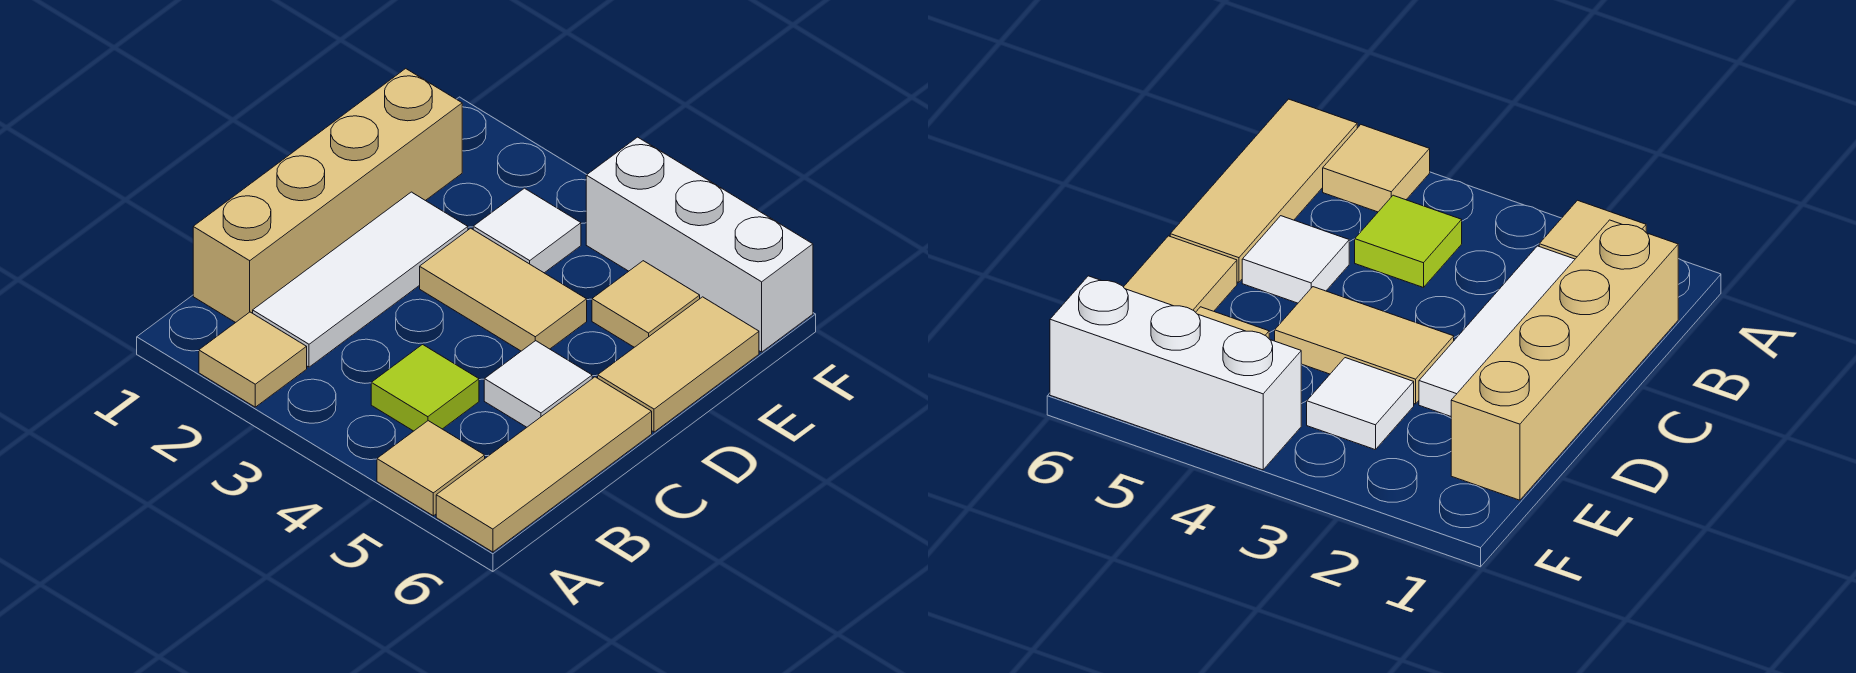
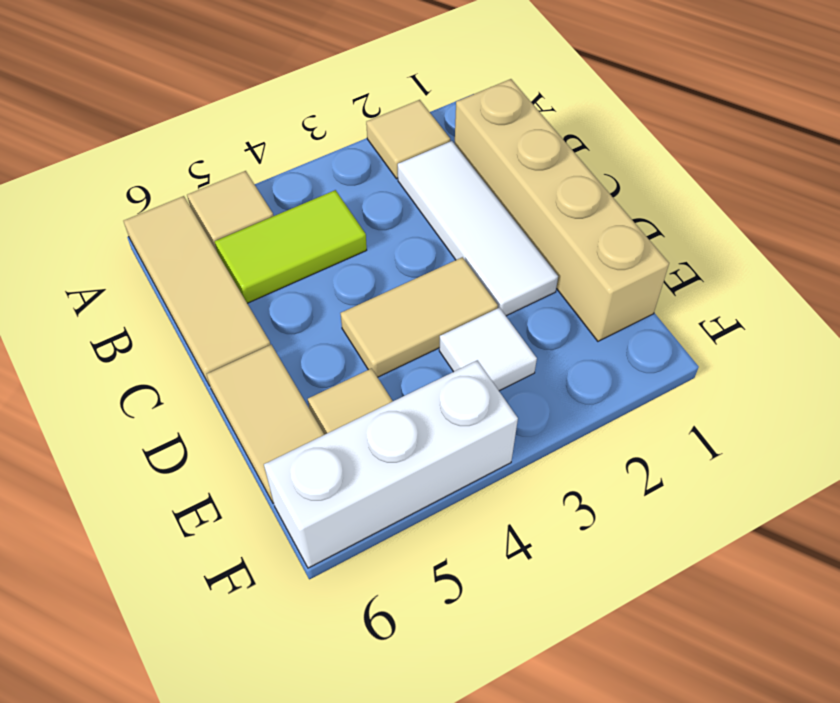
lime 1x1 tile [371,345,479,431] -> lime 1x2 tile [215,190,367,303]
white 1x1 tile [484,341,592,427] -> none

